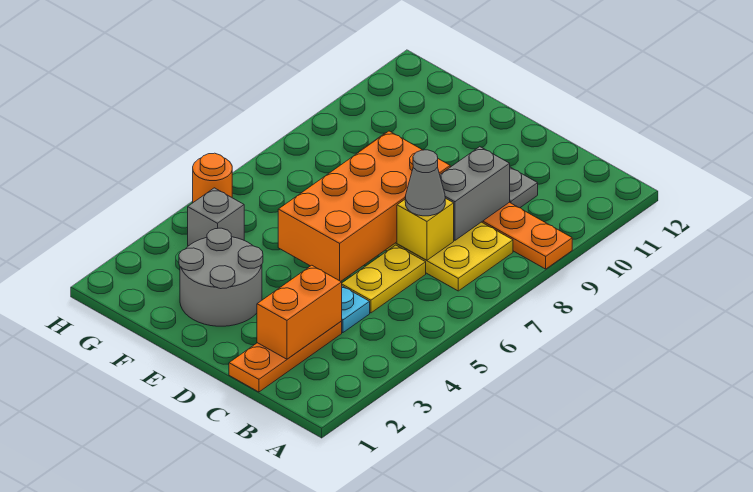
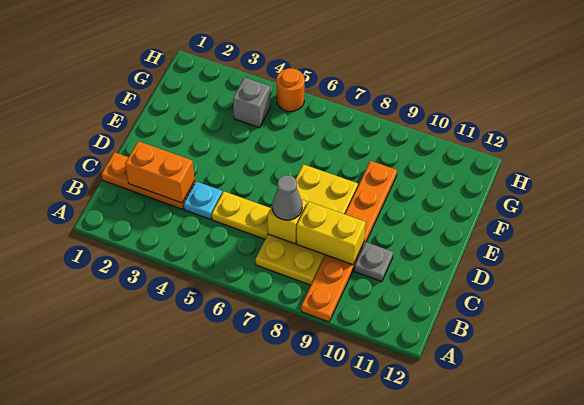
grey 1x2 brick [440,147,510,240] -> yellow 1x2 brick [297,201,366,265]
orange 2x4 brick [278,131,450,281] -> none
grey 2x2 round brick [179,228,263,326] -> none

